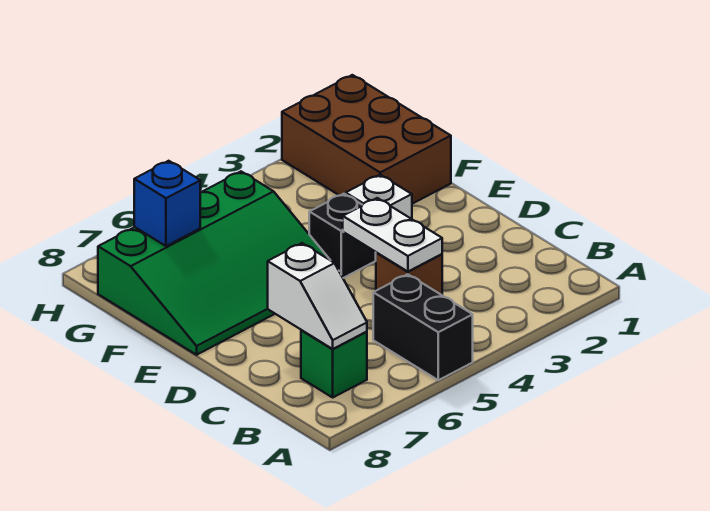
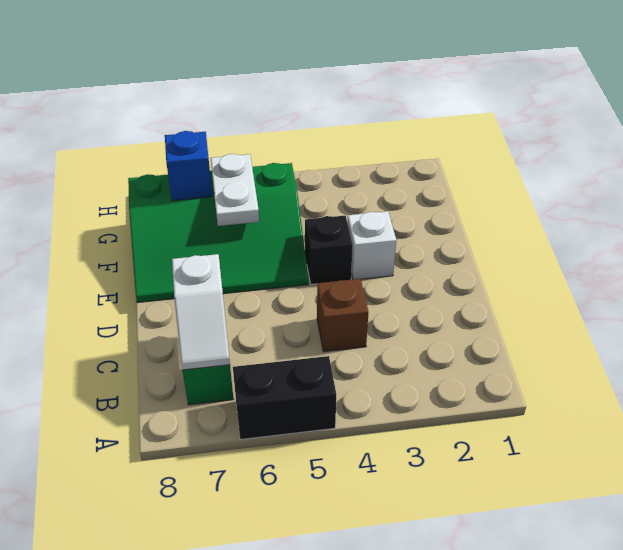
black 1x2 brick [373,274,473,380] -> black 1x2 brick turned to [233,356,336,440]
white 1x2 plate [343,198,442,272] -> white 1x2 plate moved to [211,154,259,226]
brown 2x3 brick [282,75,451,204] -> none

